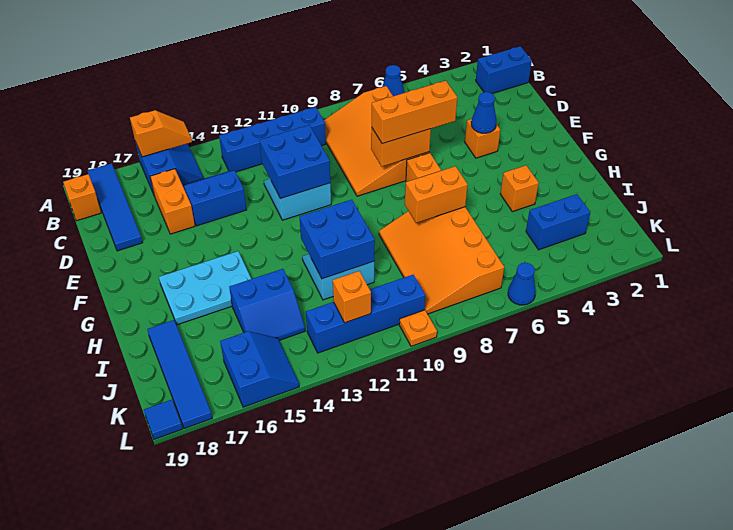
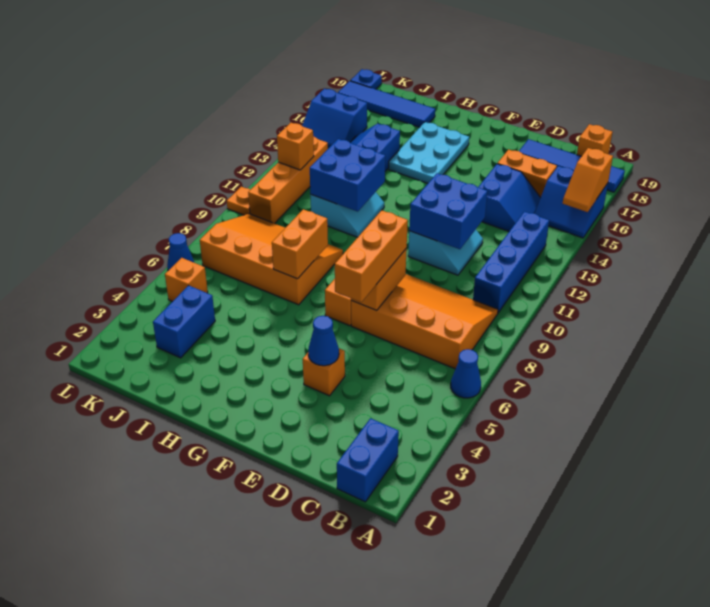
orange 1x1 brick [501,165,539,212] -> orange 1x1 brick moved to [165,258,208,302]
blue 1x4 brick [306,275,425,353] -> orange 1x4 brick [248,137,328,223]
blue 1x1 tile [144,400,182,439] -> blue 1x1 plate [350,69,382,89]

